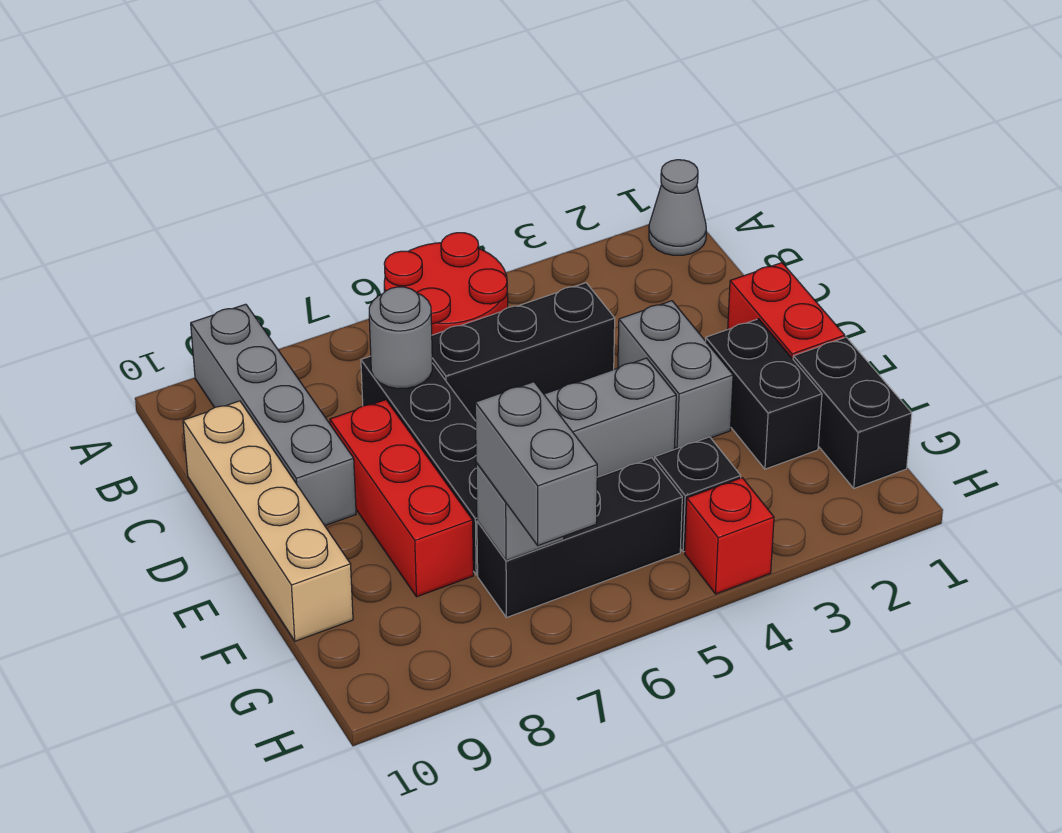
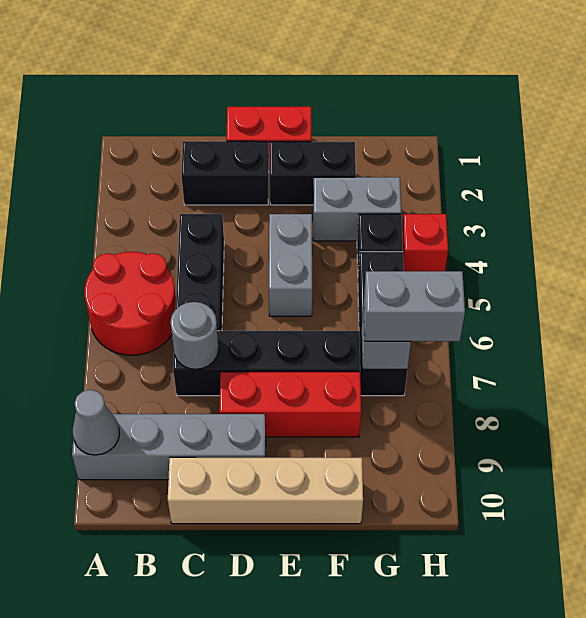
grey 1x1 cone [649,160,706,255] -> grey 1x1 cone moved to [72,390,120,455]
grey 1x2 brick [618,301,733,449] -> grey 1x2 brick moved to [313,177,401,241]
black 1x2 brick [793,337,912,488] -> black 1x2 brick moved to [181,141,269,205]

